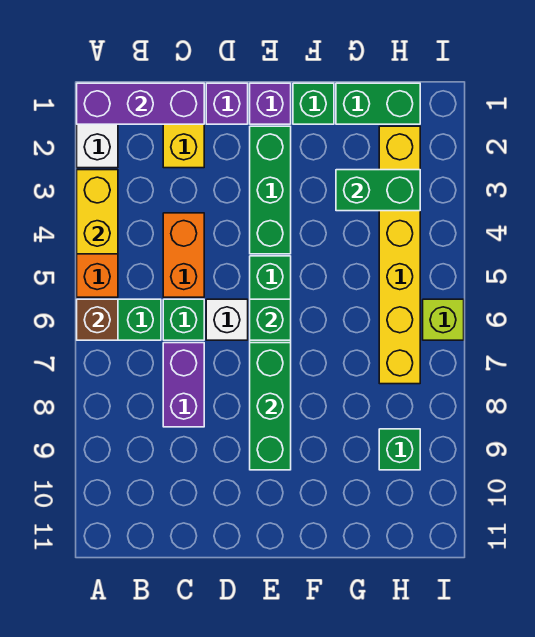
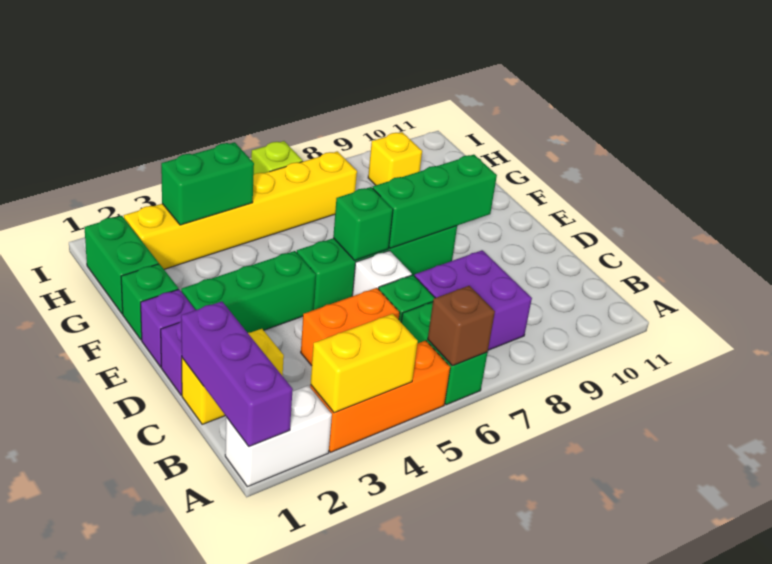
purple 1x2 brick [163,343,204,427] -> purple 2x2 brick [415,250,532,350]
green 1x2 brick [336,170,420,211] -> green 1x2 brick turned to [161,142,254,225]
green 1x1 brick [379,429,420,470] -> yellow 1x1 brick [368,132,422,185]

